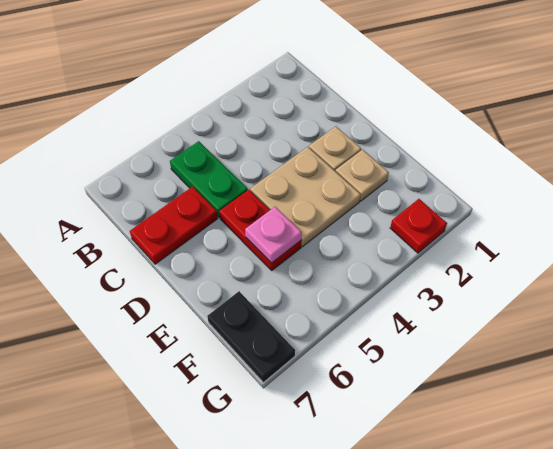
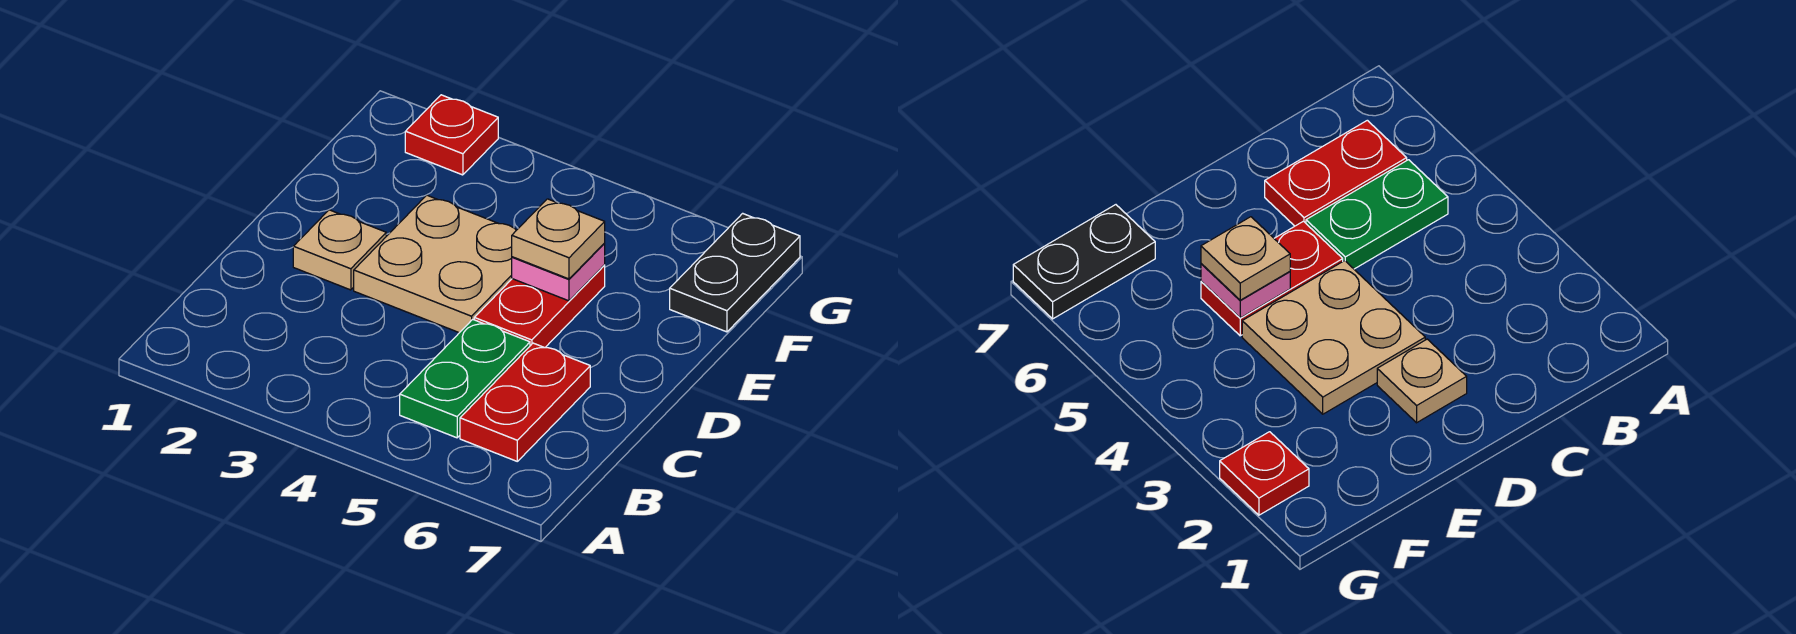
red 1x2 plate [130,187,218,264] -> red 1x2 plate turned to [460,343,590,461]
tan 1x1 plate [336,150,389,201] -> tan 1x1 plate moved to [512,199,605,279]

